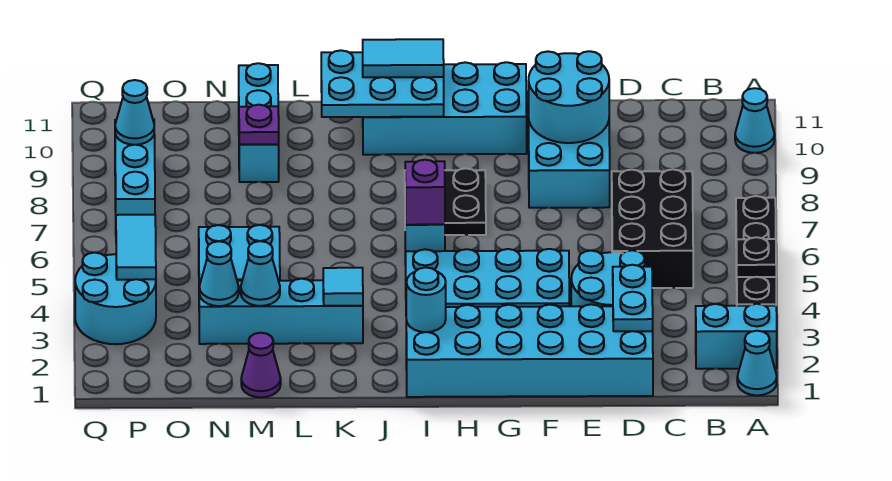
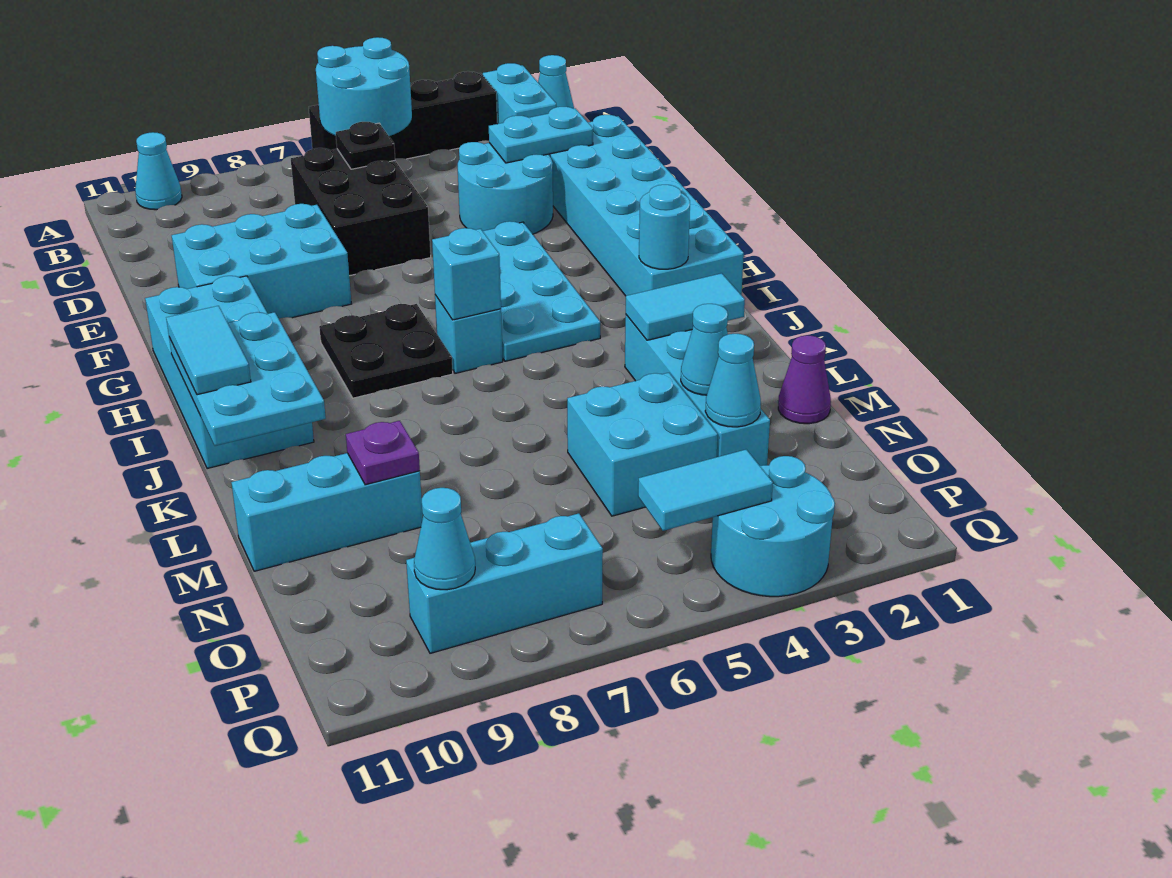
black 1x1 plate [737,237,776,277] -> black 1x1 plate moved to [336,122,395,169]
black 2x3 brick [612,169,693,288] -> black 2x3 brick turned to [291,148,431,276]
cyan 2x2 round brick [528,51,609,143] -> cyan 2x2 round brick moved to [316,37,412,136]
purple 1x1 brick [405,160,445,225] -> cyan 1x1 brick [432,228,501,320]
cyan 1x1 tile [323,268,363,306] -> cyan 1x2 tile [626,273,745,340]

